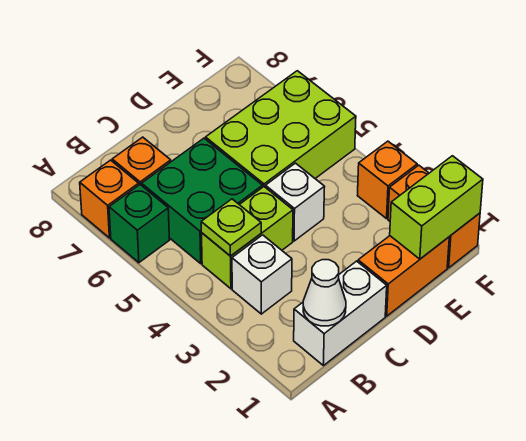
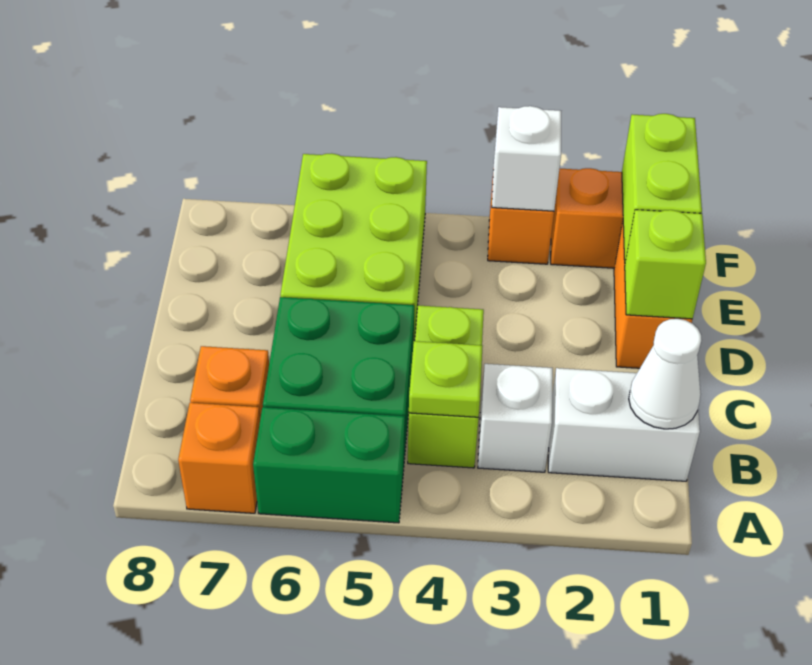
green 1x1 brick [109,185,169,263] -> green 1x2 brick [253,407,405,523]
white 1x2 brick [294,261,387,366] -> white 1x2 brick turned to [548,368,700,481]
none -> lime 1x1 brick [625,210,706,319]
white 1x1 brick [265,163,325,241] -> white 1x1 brick moved to [492,106,561,211]

